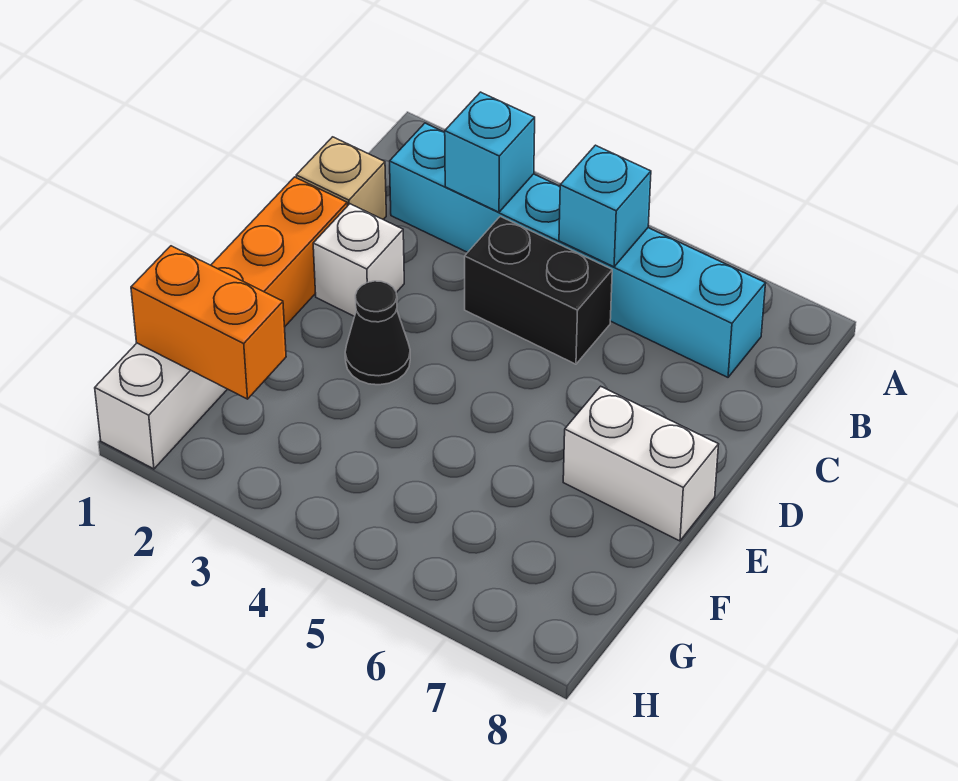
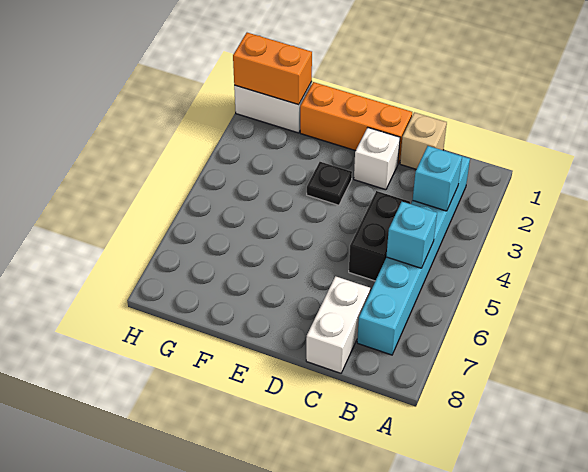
black 1x1 cone [345,281,410,385] -> black 1x1 plate [307,162,352,205]
white 1x2 brick [563,386,719,541] -> white 1x2 brick moved to [306,276,370,373]
orange 1x2 brick [131,246,286,399] -> orange 1x2 brick turned to [233,33,312,105]

